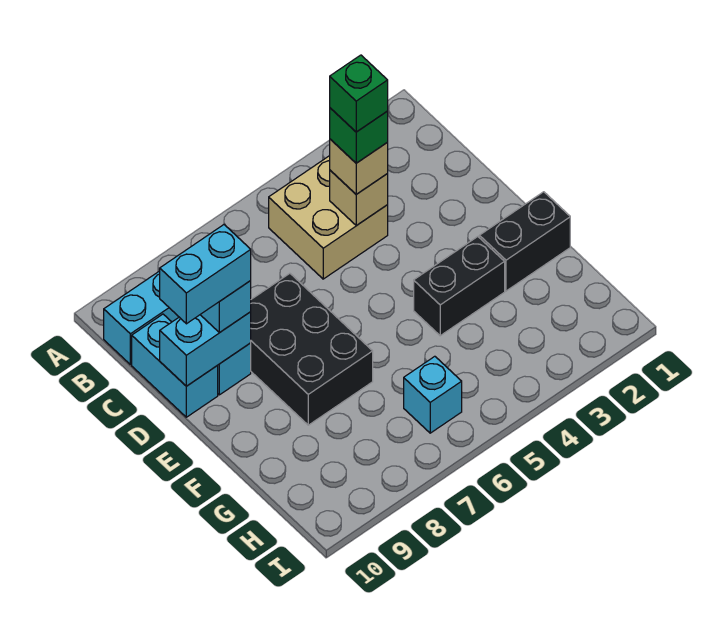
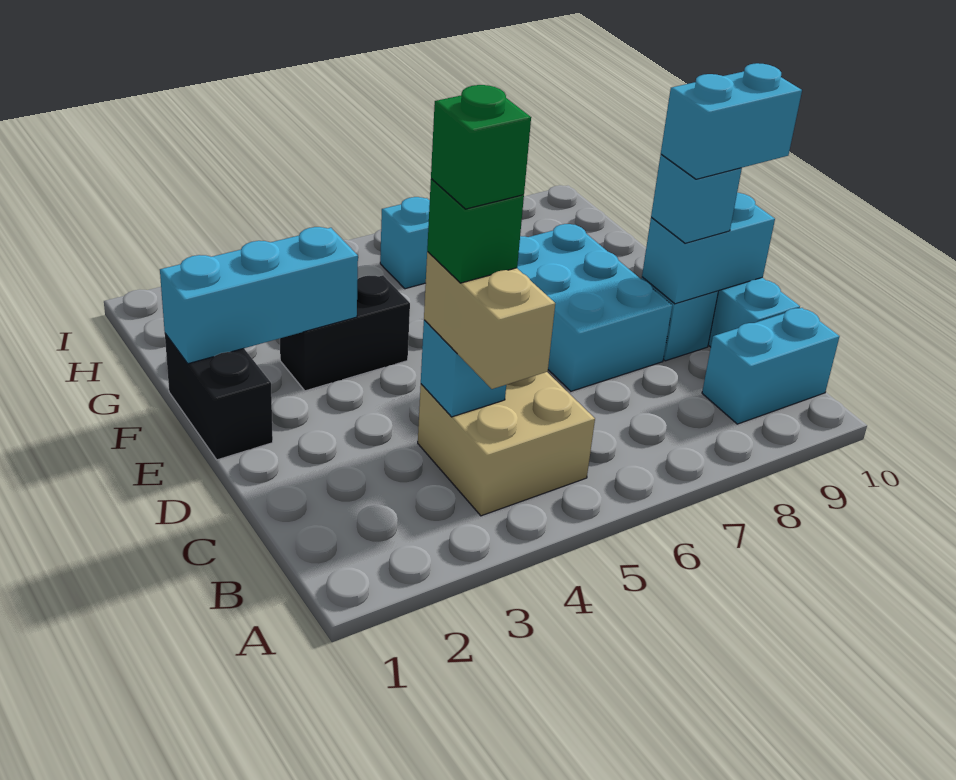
tan 1x1 brick [330,170,388,226] -> cyan 1x1 brick [421,320,506,417]
tan 1x1 brick [330,139,388,194] -> tan 1x2 brick [424,252,555,389]
black 2x3 brick [251,273,373,425] -> cyan 2x3 brick [517,224,672,391]
black 1x2 brick [479,192,570,291] -> black 1x2 brick turned to [165,334,273,460]
none -> cyan 1x3 brick [160,227,358,364]

